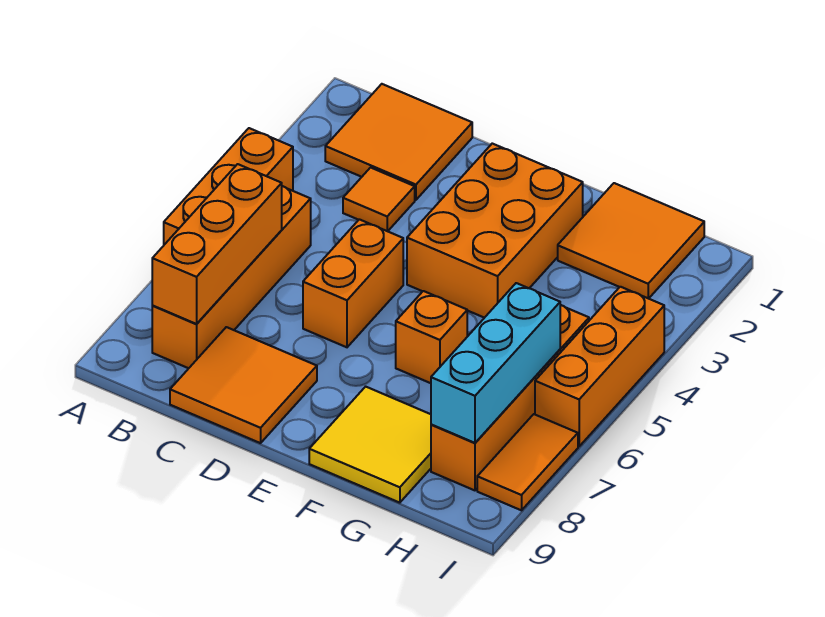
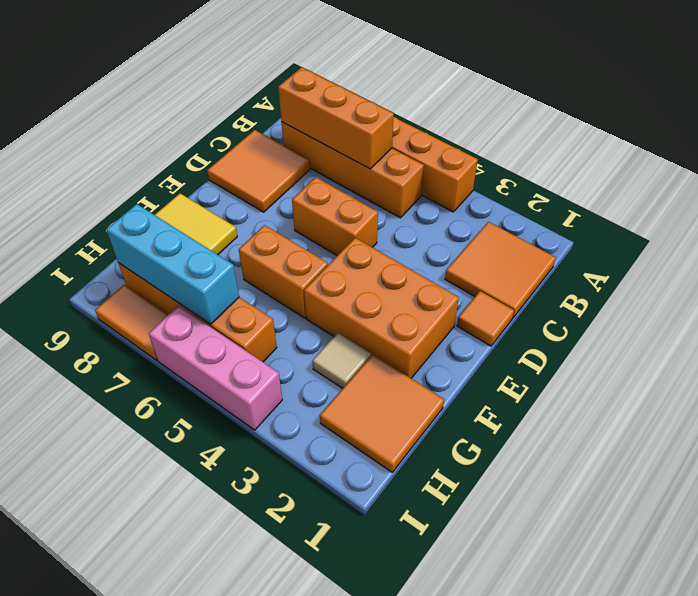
orange 1x1 tile [343,168,415,231] -> orange 1x1 tile moved to [457,291,514,346]
orange 1x1 brick [396,291,467,383] -> orange 1x2 brick [239,225,328,318]
none -> tan 1x1 tile [313,333,371,389]
orange 1x3 brick [535,287,664,446] -> pink 1x3 brick [149,306,282,430]

